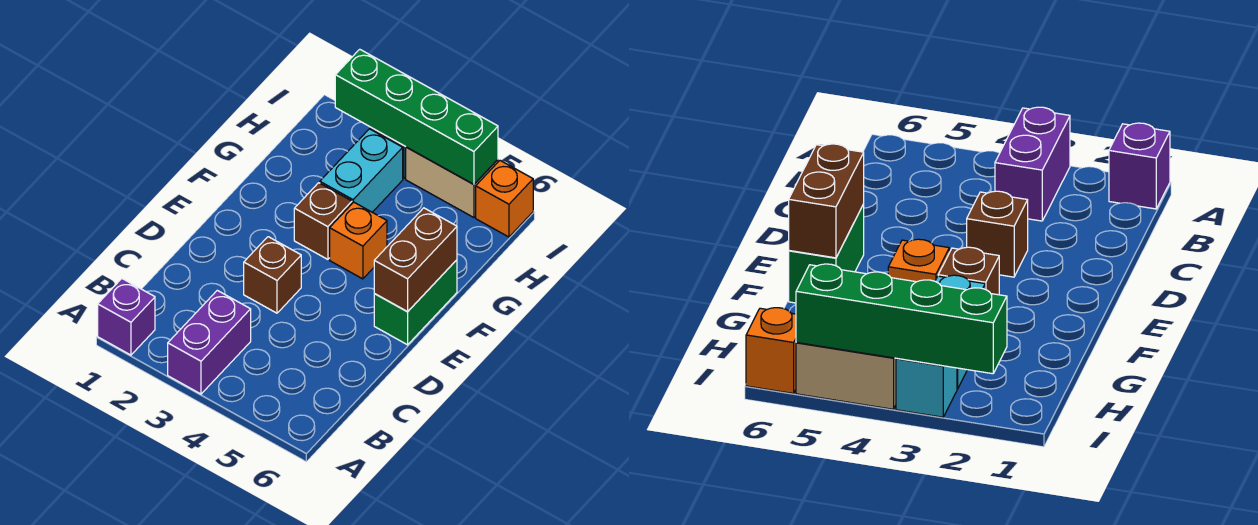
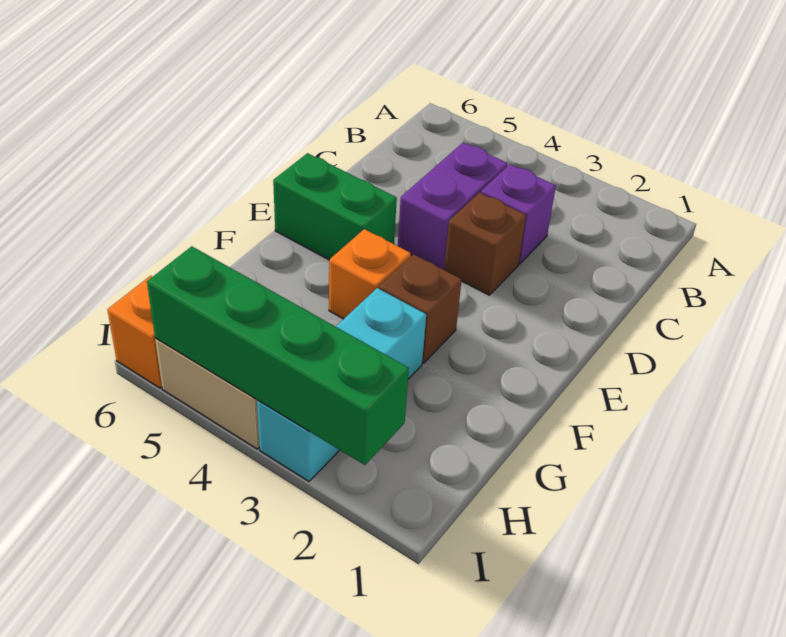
purple 1x1 brick [98,279,155,355] -> purple 1x1 brick moved to [481,164,556,264]
purple 1x2 brick [168,290,251,394] -> purple 1x2 brick moved to [398,143,508,269]
green 1x2 brick [374,260,457,345] -> green 1x2 brick turned to [273,153,397,260]
brown 1x2 brick [374,208,457,312] -> none

